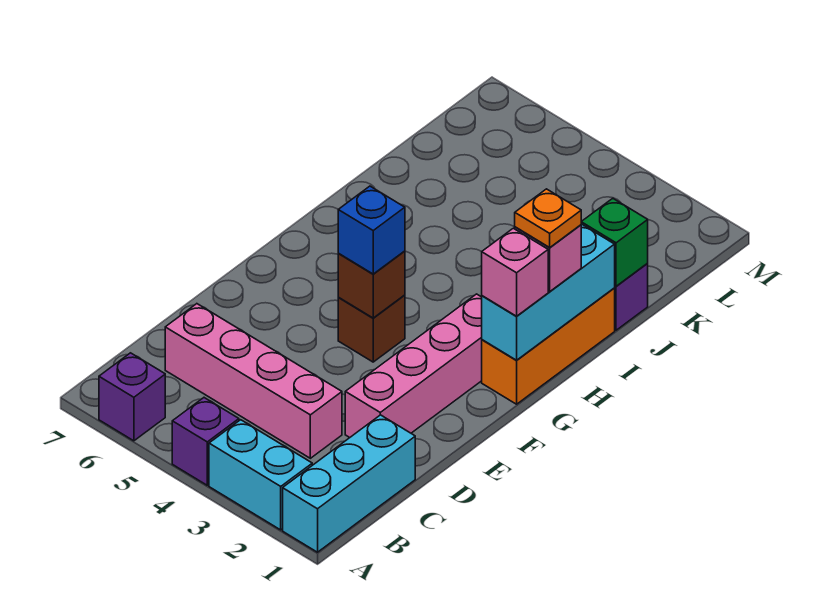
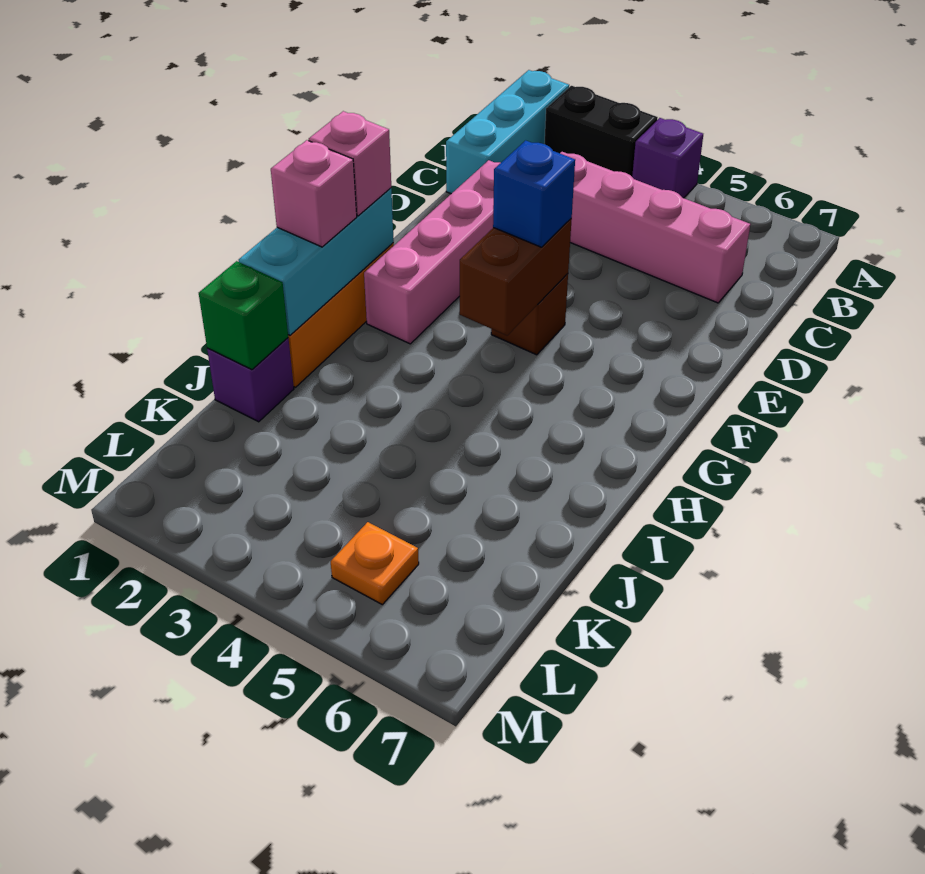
cyan 1x2 brick [209,420,312,530] -> black 1x2 brick [545,86,658,176]
purple 1x1 brick [99,353,165,441] -> none
brown 1x1 brick [338,251,405,318] -> brown 1x2 brick [460,219,572,335]
orange 1x1 plate [515,189,581,247] -> orange 1x1 plate moved to [331,522,419,604]

